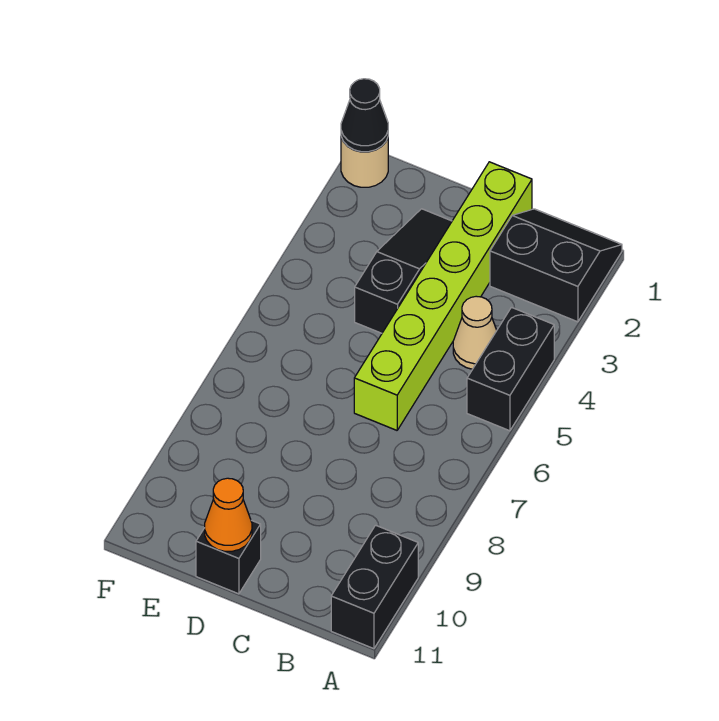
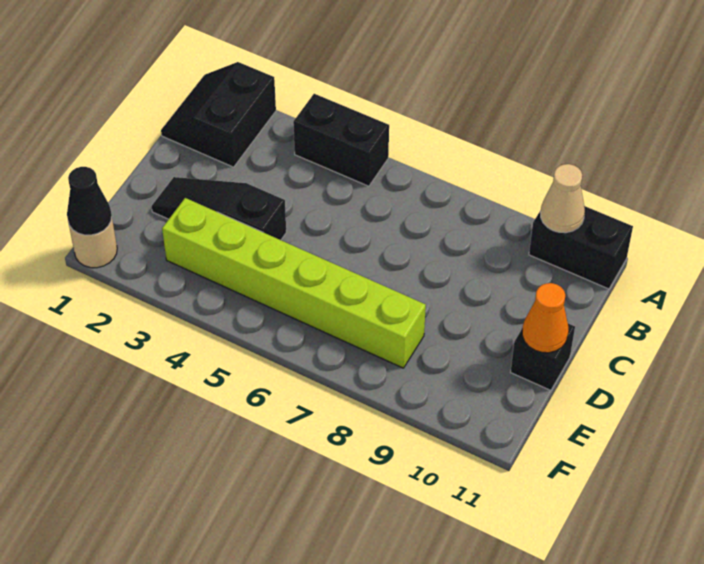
tan 1x1 cone [453,296,497,369] -> tan 1x1 cone moved to [541,164,585,233]
lime 1x6 brick [354,162,532,430] -> lime 1x6 brick moved to [162,198,426,368]

